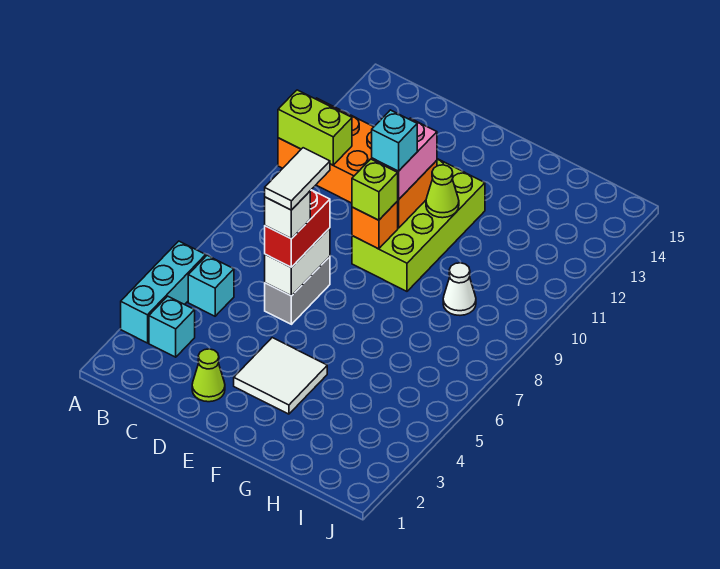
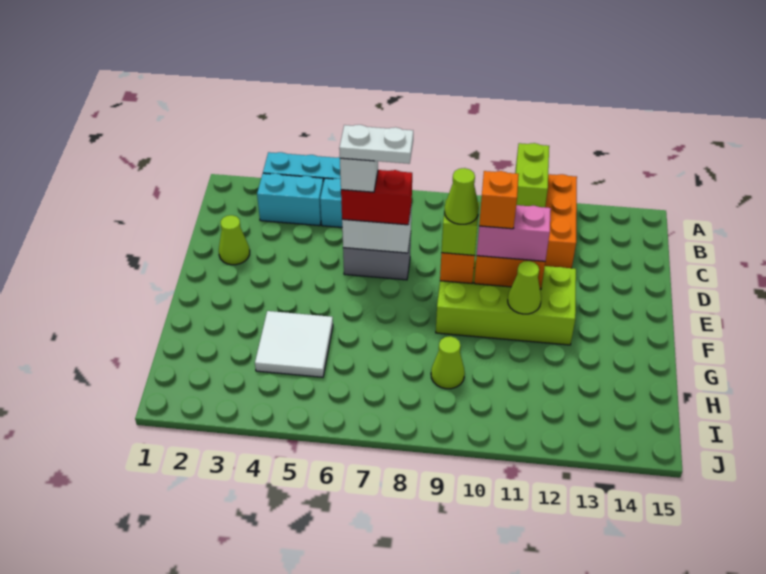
cyan 1x1 brick [149,296,195,357] -> cyan 1x2 brick [257,173,323,226]
white 1x2 tile [265,148,330,210] -> white 1x2 plate [339,125,413,164]
white 2x2 tile [234,338,327,414] -> white 2x2 tile moved to [255,311,333,377]
none -> lime 1x1 cone [444,168,479,224]
cyan 1x1 brick [372,110,417,171] -> orange 1x1 brick [479,171,519,229]
white 1x1 cone [443,263,476,315] -> lime 1x1 cone [431,336,465,389]

